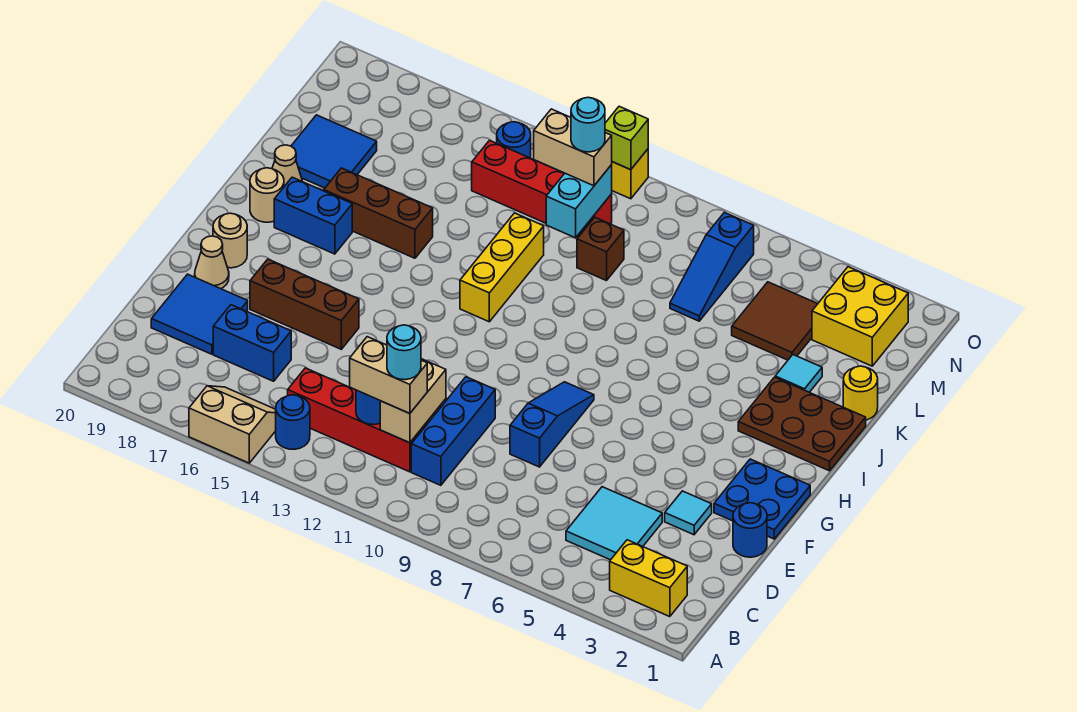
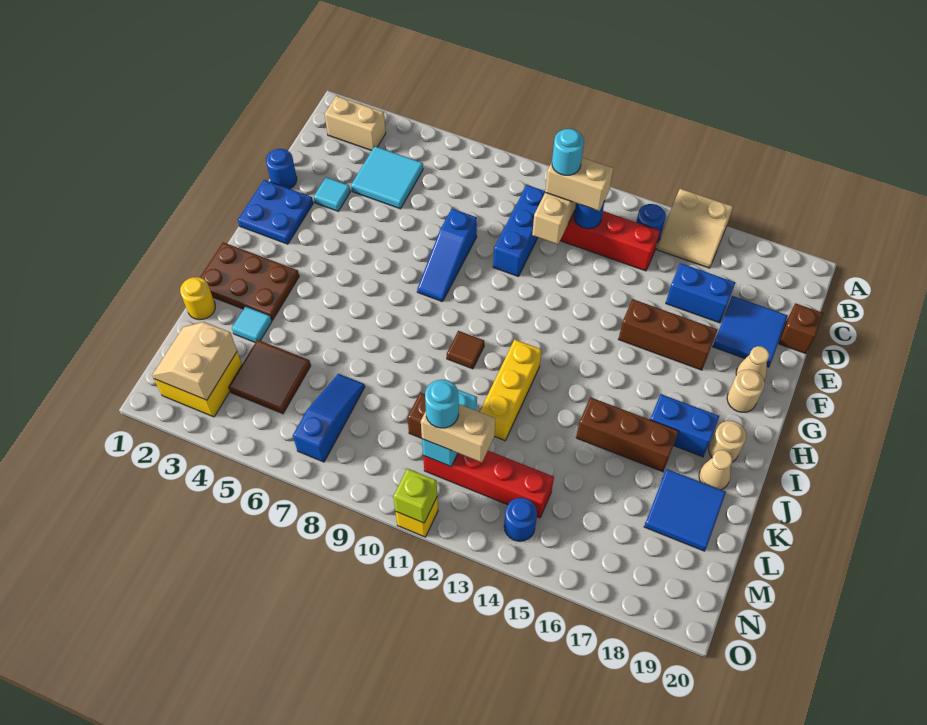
yellow 1x2 brick [610,540,687,617] -> tan 1x2 brick [325,96,386,151]
none -> brown 1x1 brick [779,303,823,354]
none -> brown 1x1 tile [447,331,484,369]
none -> tan 2x2 slope [152,322,237,400]

